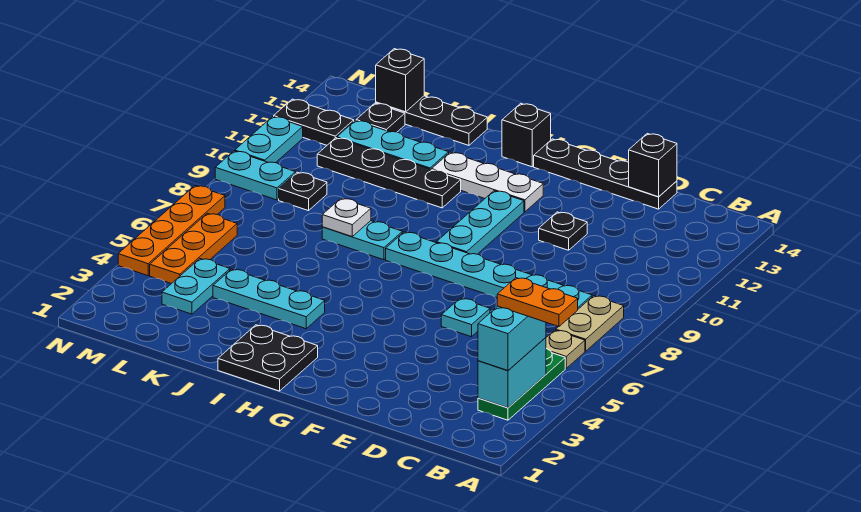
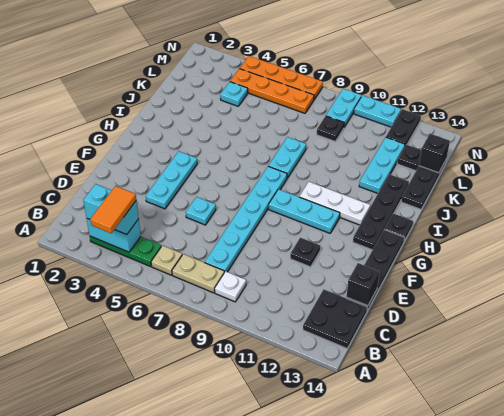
orange 1x2 plate [497,278,578,327] -> orange 1x2 tile [90,186,136,233]
white 1x3 plate [432,152,543,212] -> white 1x3 plate turned to [299,182,370,225]
black 2x2 plate [218,325,318,391] -> black 2x2 plate moved to [303,289,367,348]
black 1x1 brick [502,104,551,167] -> black 1x1 plate [384,213,413,241]
cyan 1x3 plate [213,269,325,329] -> cyan 1x3 plate moved to [146,151,197,209]
black 1x4 plate [317,138,461,208] -> black 1x4 plate moved to [353,174,409,250]
white 1x1 plate [322,198,371,236] -> white 1x1 plate moved to [215,271,246,302]
cyan 1x2 plate [162,259,230,314] -> cyan 1x1 plate [220,82,248,106]
orange 1x3 plate [150,213,237,284] -> orange 1x4 plate [230,69,314,113]

